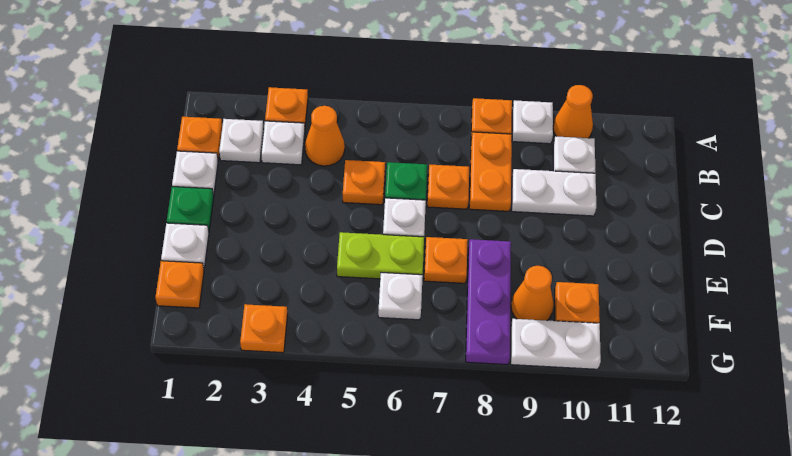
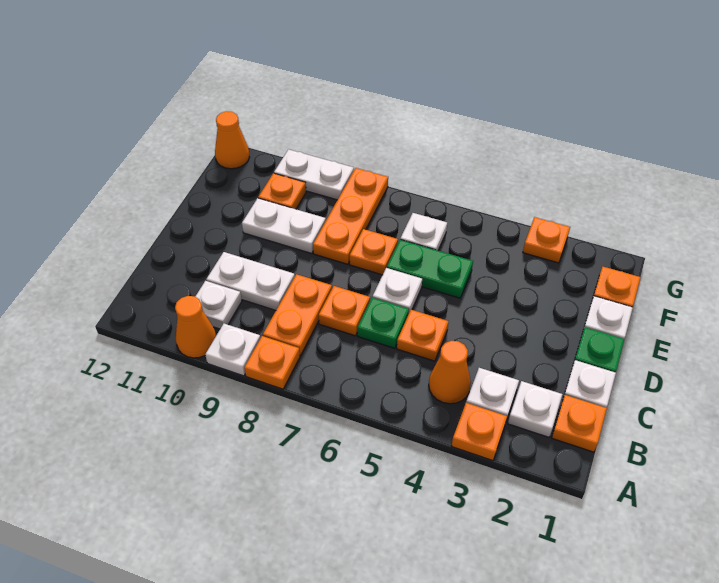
lime 1x2 plate [337,232,424,279] -> green 1x2 plate [387,240,473,298]
purple 1x3 plate [466,239,511,365] -> orange 1x3 plate [313,168,388,264]
none -> white 1x2 plate [242,198,326,253]
orange 1x1 cone [511,266,554,320] -> orange 1x1 cone moved to [215,111,250,169]

